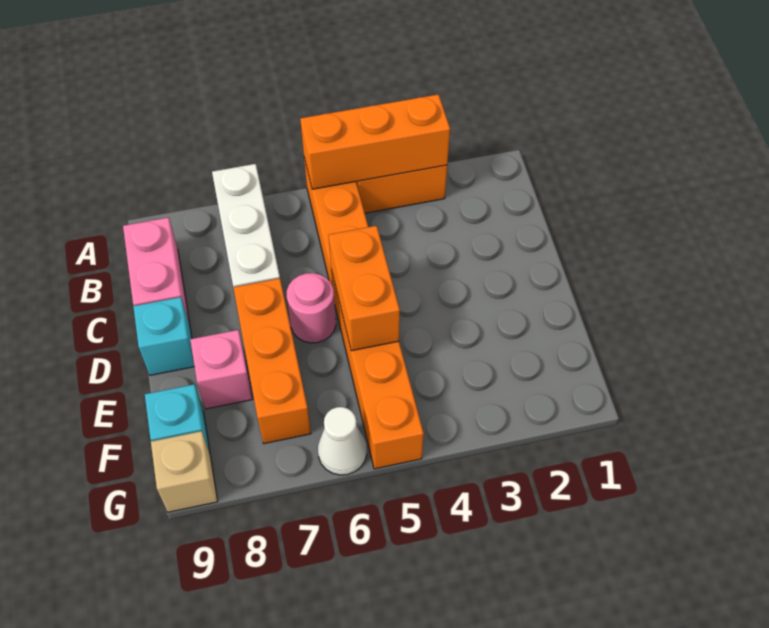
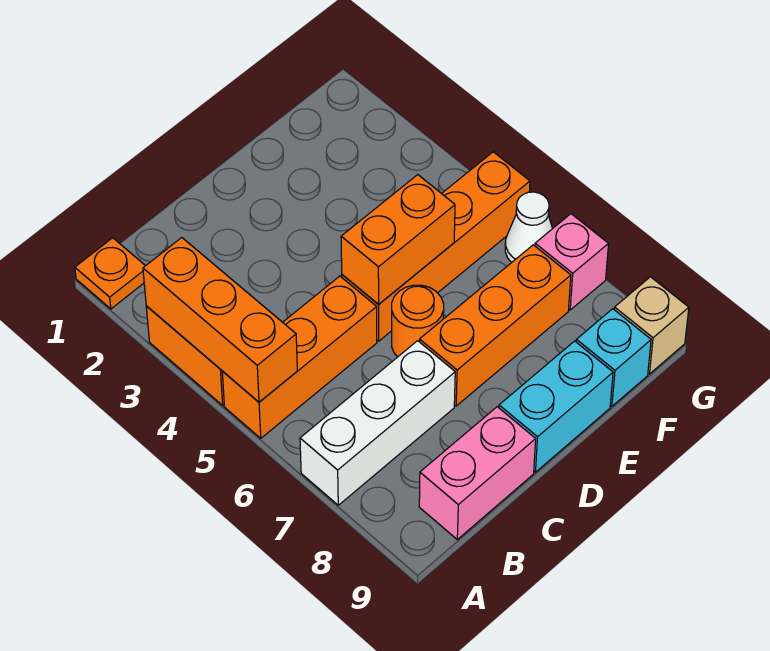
none -> orange 1x1 plate [75,238,145,309]
pink 1x1 round brick [287,273,336,343] -> orange 1x1 round brick [392,285,444,357]
cyan 1x1 brick [133,297,194,375] -> cyan 1x2 brick [499,341,613,472]
pink 1x1 brick [190,330,252,409] -> pink 1x1 brick moved to [535,214,609,310]

